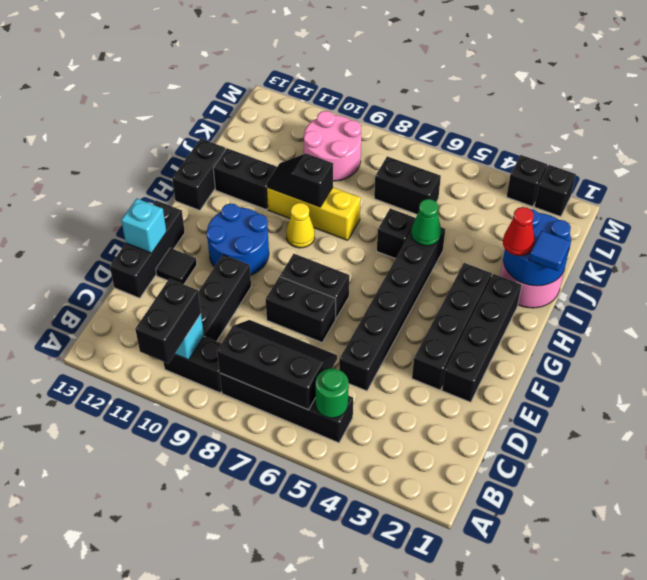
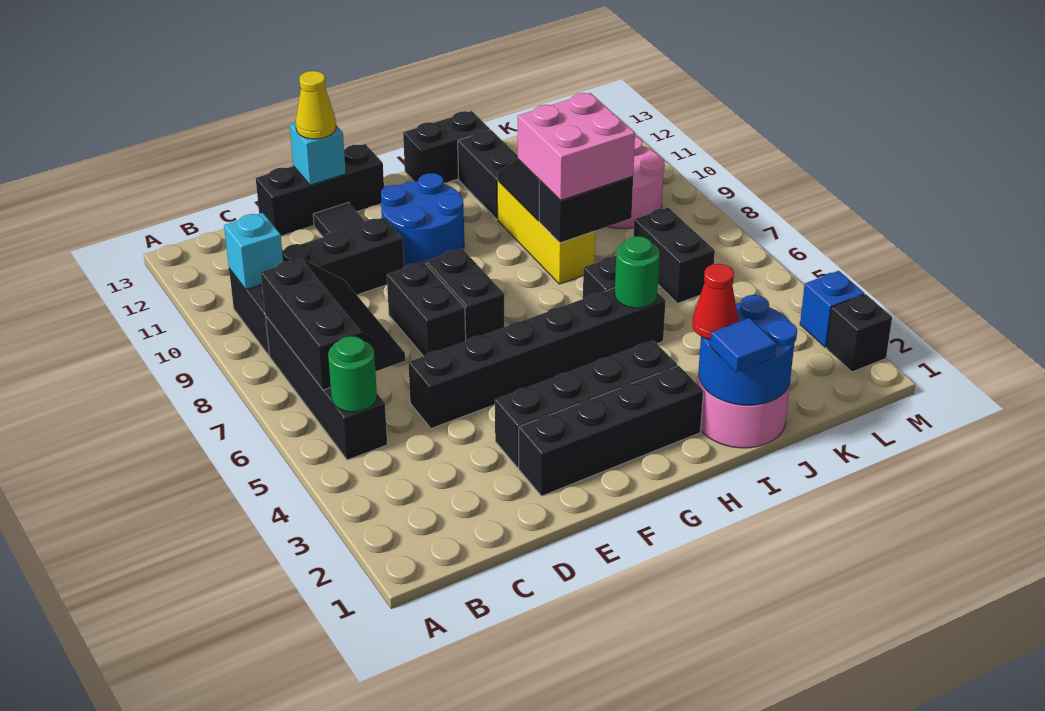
black 1x2 brick [135,279,201,363] -> black 1x2 brick moved to [539,176,633,243]
yellow 1x1 cone [286,203,315,248] -> yellow 1x1 cone moved to [296,71,336,139]
green 1x1 cone [411,199,441,246] -> green 1x1 round brick [615,236,660,308]
none -> pink 2x2 brick [518,93,635,200]
black 1x1 brick [507,155,547,207] -> blue 1x1 brick [800,271,864,347]

